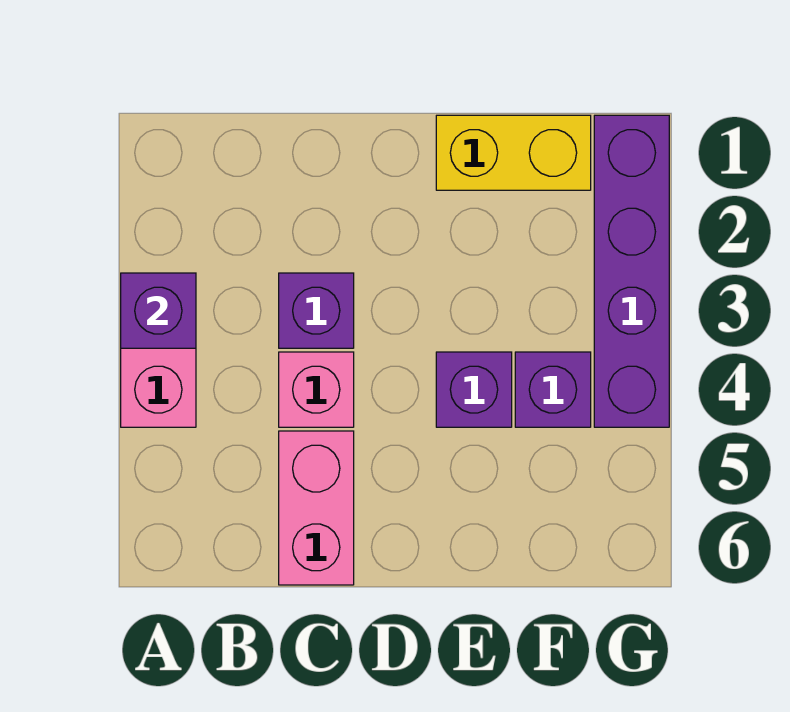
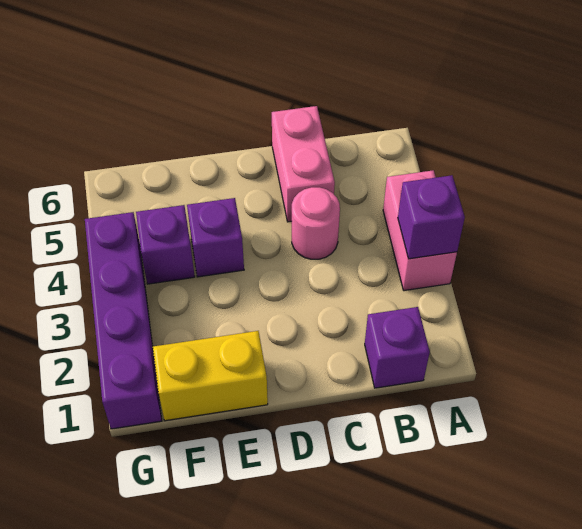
purple 1x1 brick [279,273,354,348] -> purple 1x1 brick moved to [365,307,430,388]
pink 1x1 brick [279,352,354,427] -> pink 1x1 round brick [292,187,340,259]

